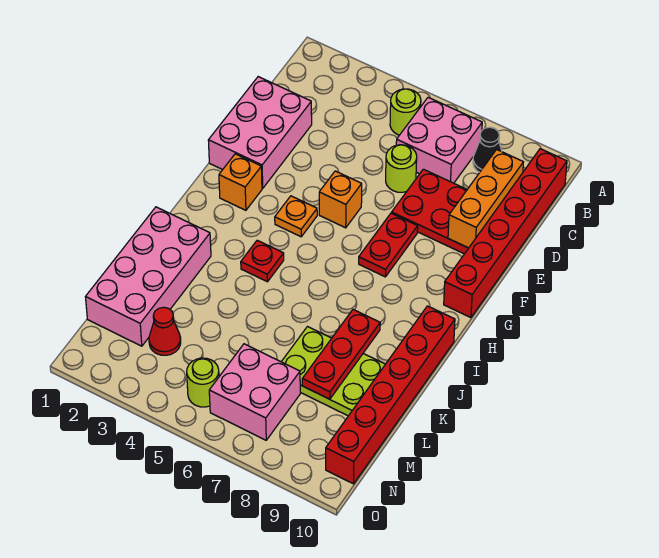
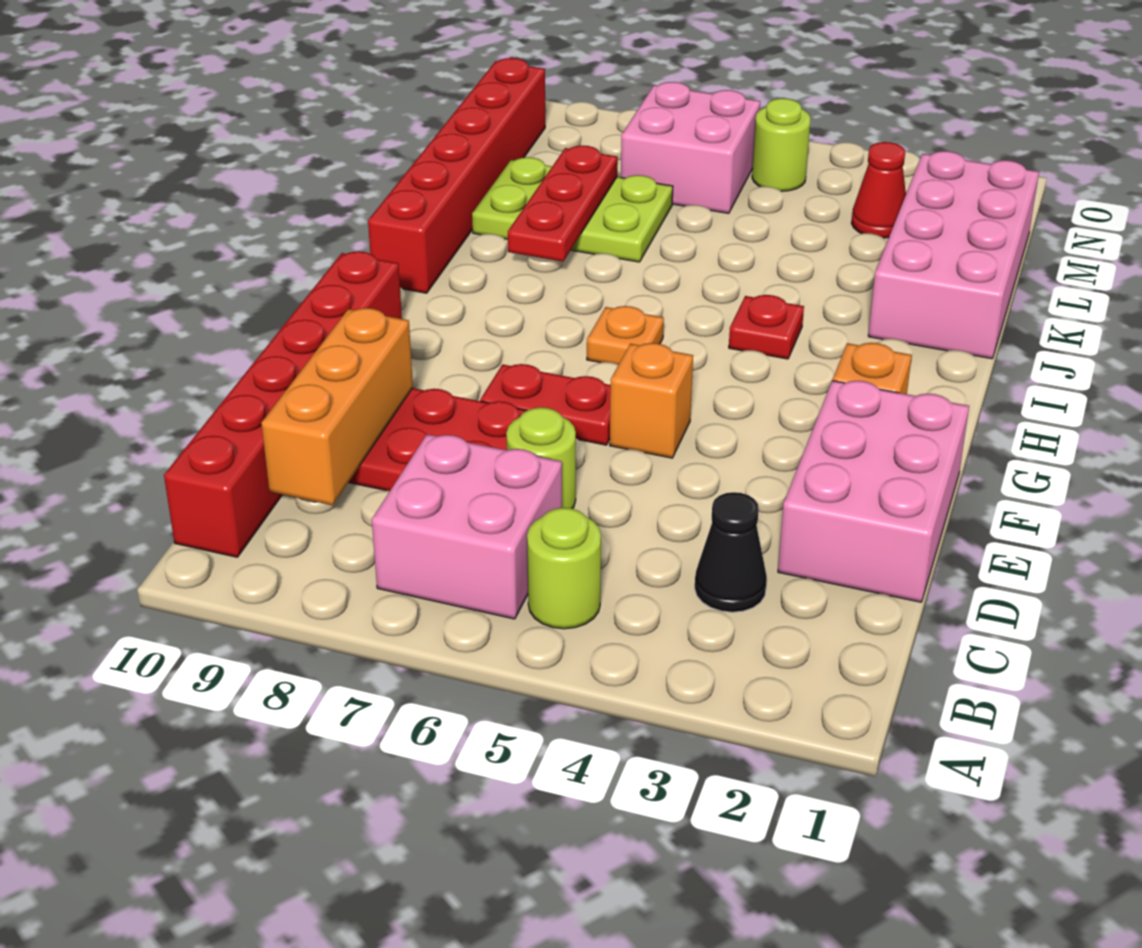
black 1x1 cone [473,127,502,172] -> black 1x1 cone moved to [695,492,767,612]
red 1x2 plate [359,213,418,277] -> red 1x2 plate turned to [480,364,611,445]
orange 1x1 plate [275,196,317,237] -> orange 1x1 plate moved to [587,306,664,365]

